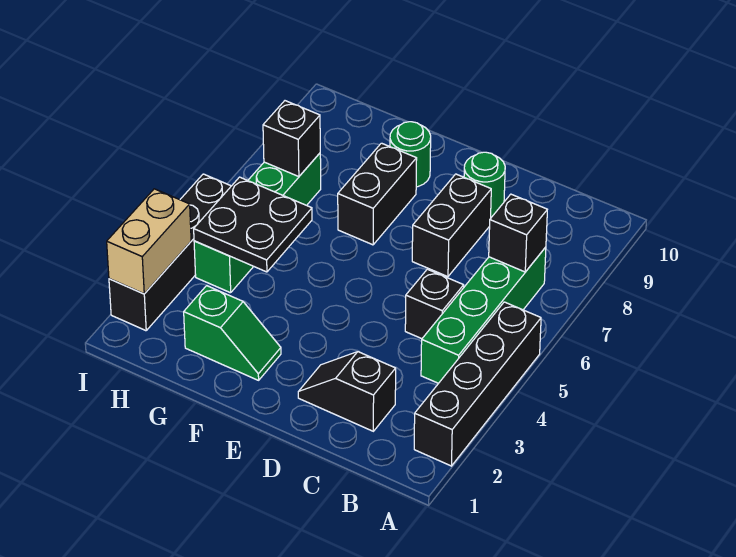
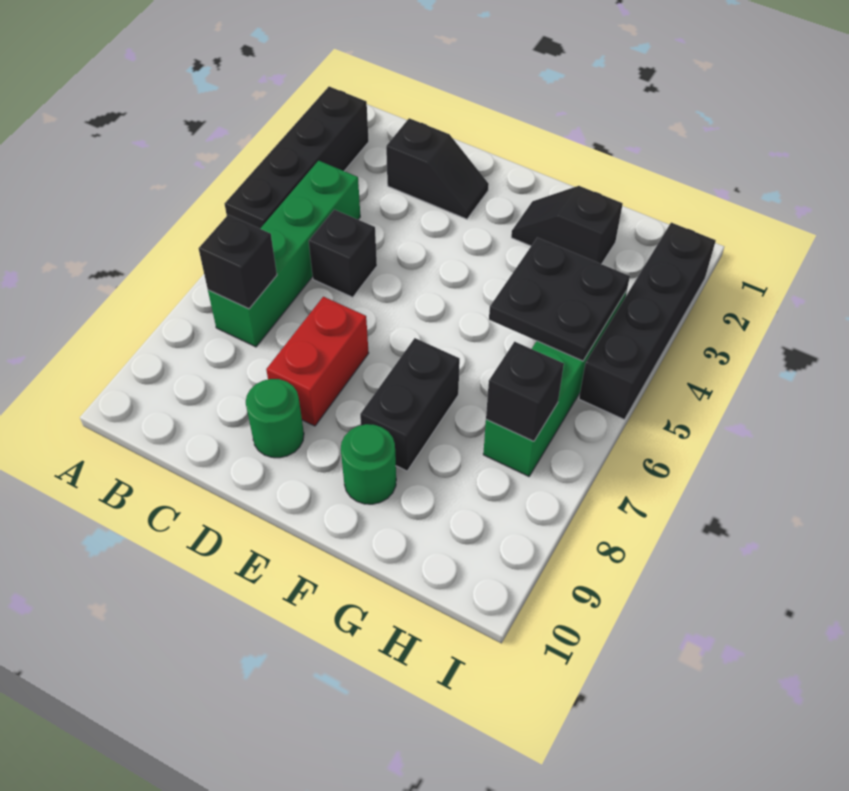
black 1x2 brick [412,174,491,277] -> red 1x2 brick [266,297,369,426]
green 1x2 slope [184,286,281,380] -> black 1x2 slope [511,186,623,264]
tan 1x2 brick [107,189,191,294] -> none

